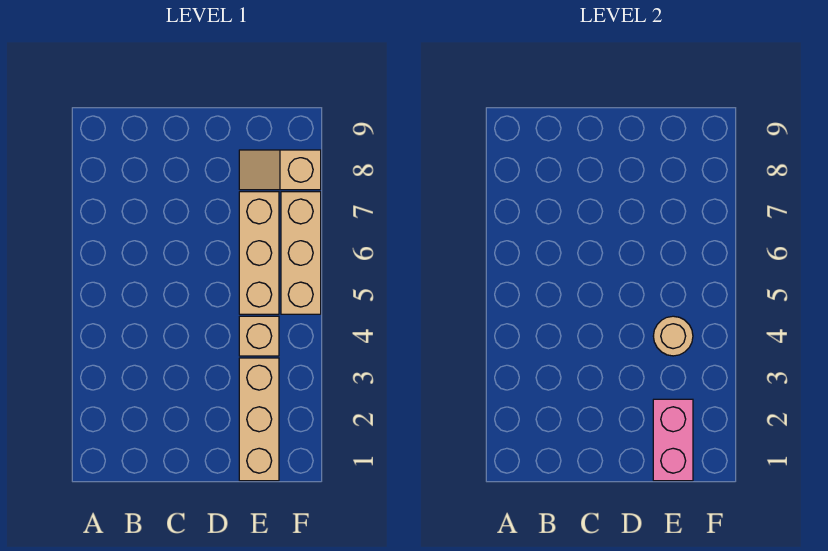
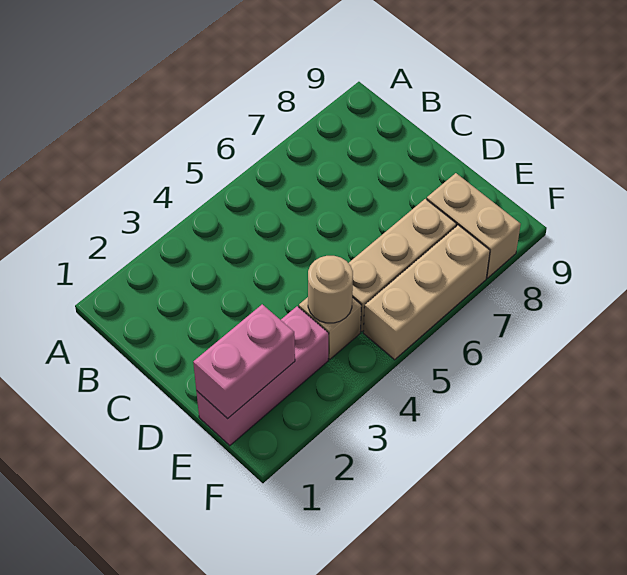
tan 1x3 brick [239,358,279,481] -> pink 1x3 brick [196,306,329,446]
tan 1x2 slope [239,150,321,190] -> tan 1x2 brick [427,173,521,278]

